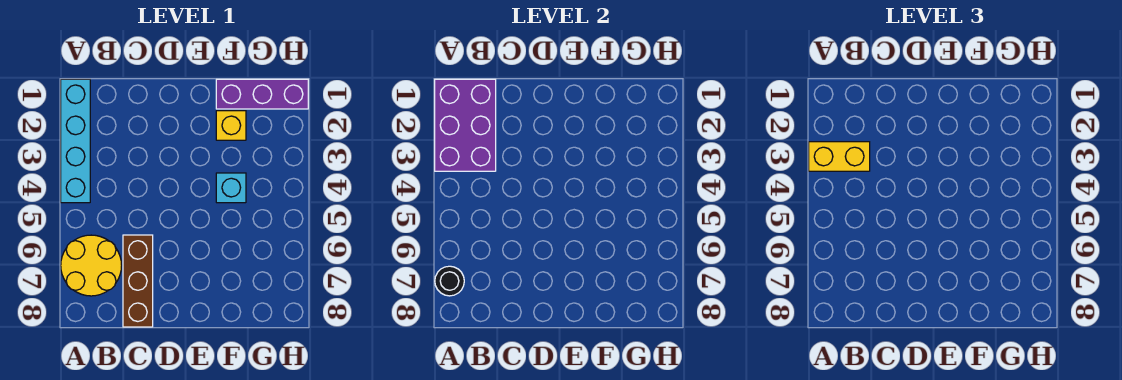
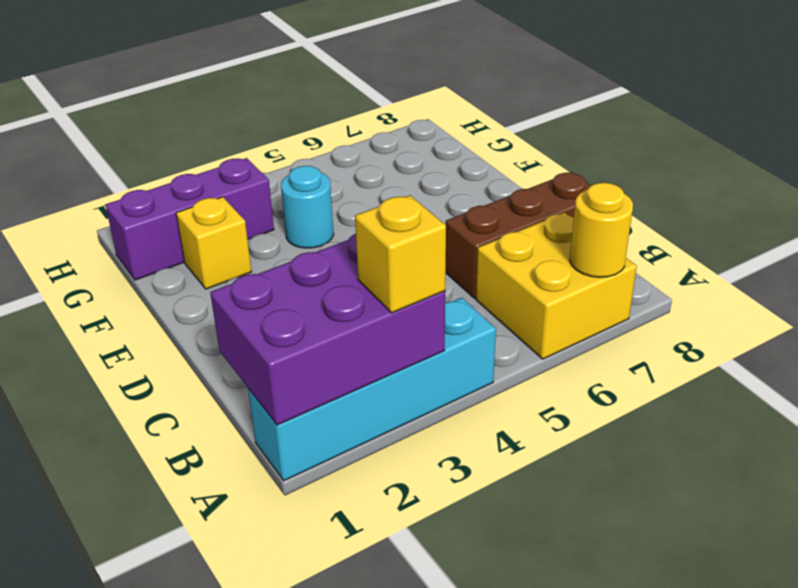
yellow 1x2 brick [809,142,870,171] -> yellow 1x1 brick [355,195,446,313]
yellow 2x2 round brick [61,235,122,296] -> yellow 2x2 brick [476,213,637,359]
black 1x1 round brick [435,266,464,296] -> yellow 1x1 round brick [570,183,633,277]
purple 1x3 brick [216,79,308,109] -> purple 1x3 brick turned to [106,158,274,280]
cyan 1x1 brick [216,173,246,203] -> cyan 1x1 round brick [281,166,334,248]

